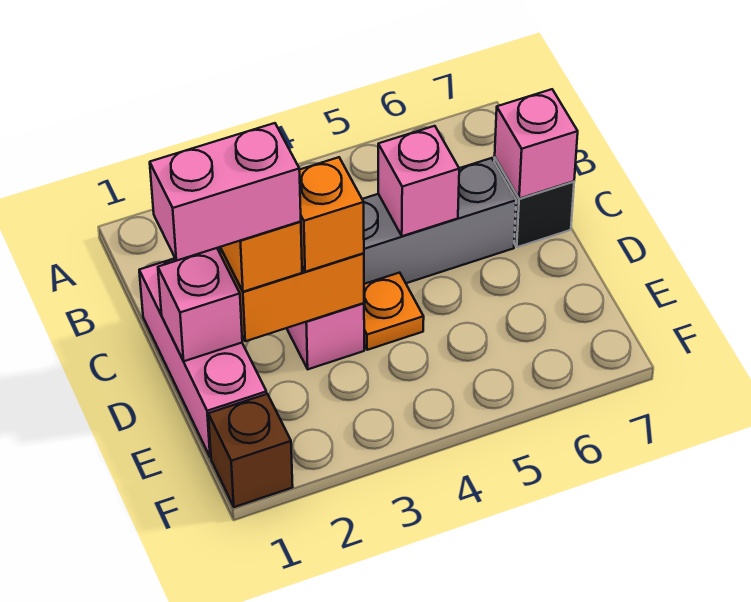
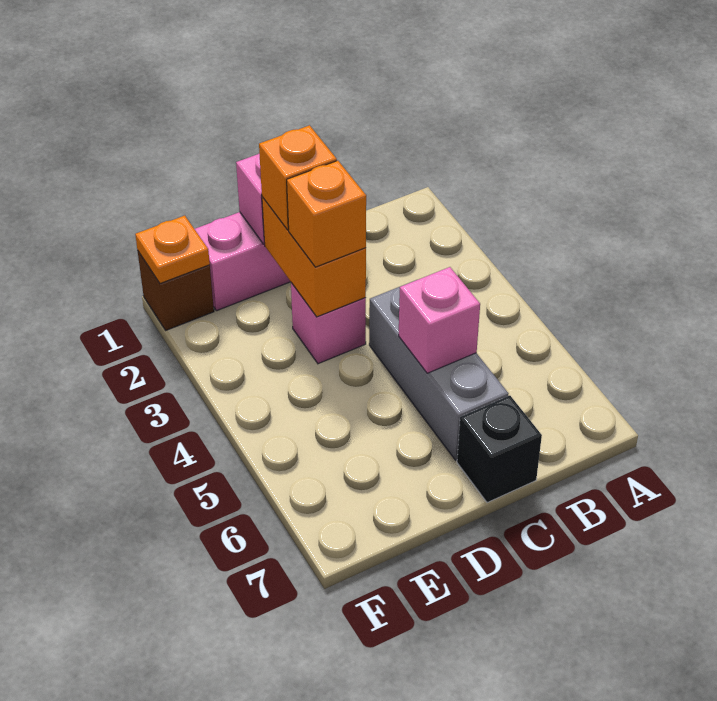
pink 1x1 brick [495,89,578,199] -> none
pink 1x2 brick [150,123,301,261] -> none
orange 1x1 plate [364,273,424,350] -> orange 1x1 plate moved to [135,216,210,283]

